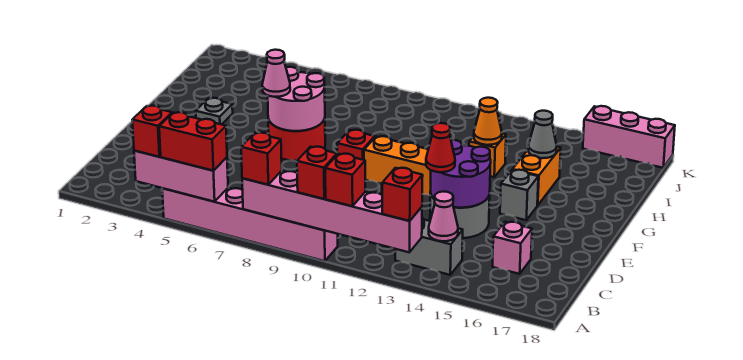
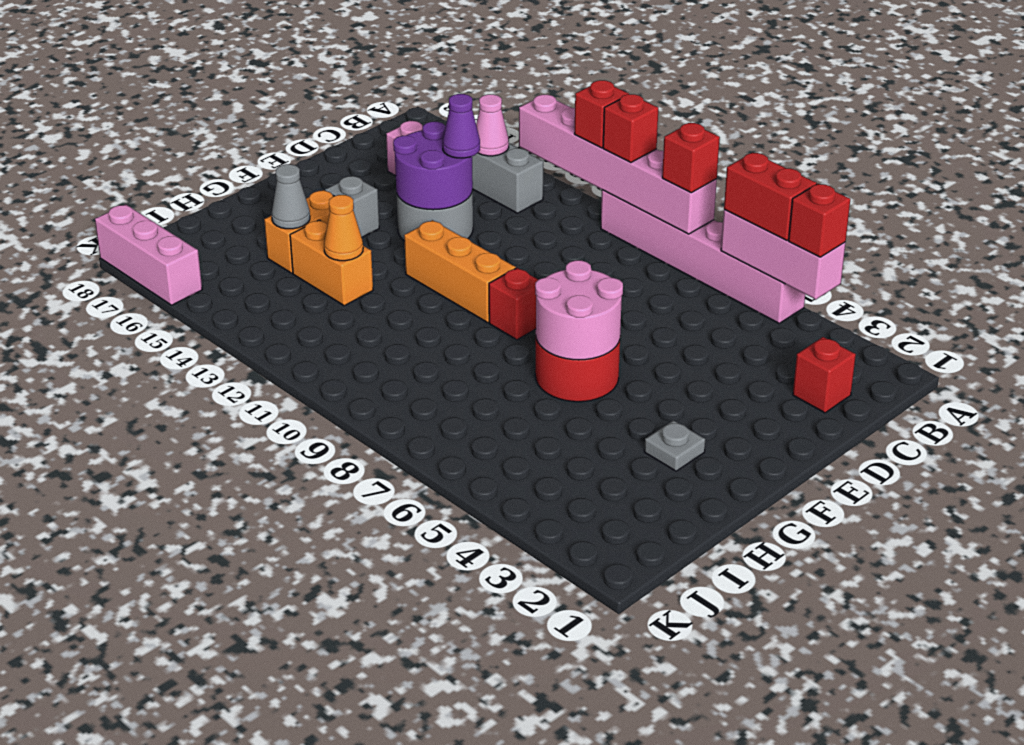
red 1x1 brick [382,168,423,221] -> red 1x1 brick moved to [793,337,856,413]
red 1x1 cone [426,123,455,172] -> purple 1x1 cone [443,94,480,158]
pink 1x1 cone [262,50,290,97] -> none
orange 1x1 brick [469,133,506,177] -> orange 1x2 brick [290,220,373,306]

